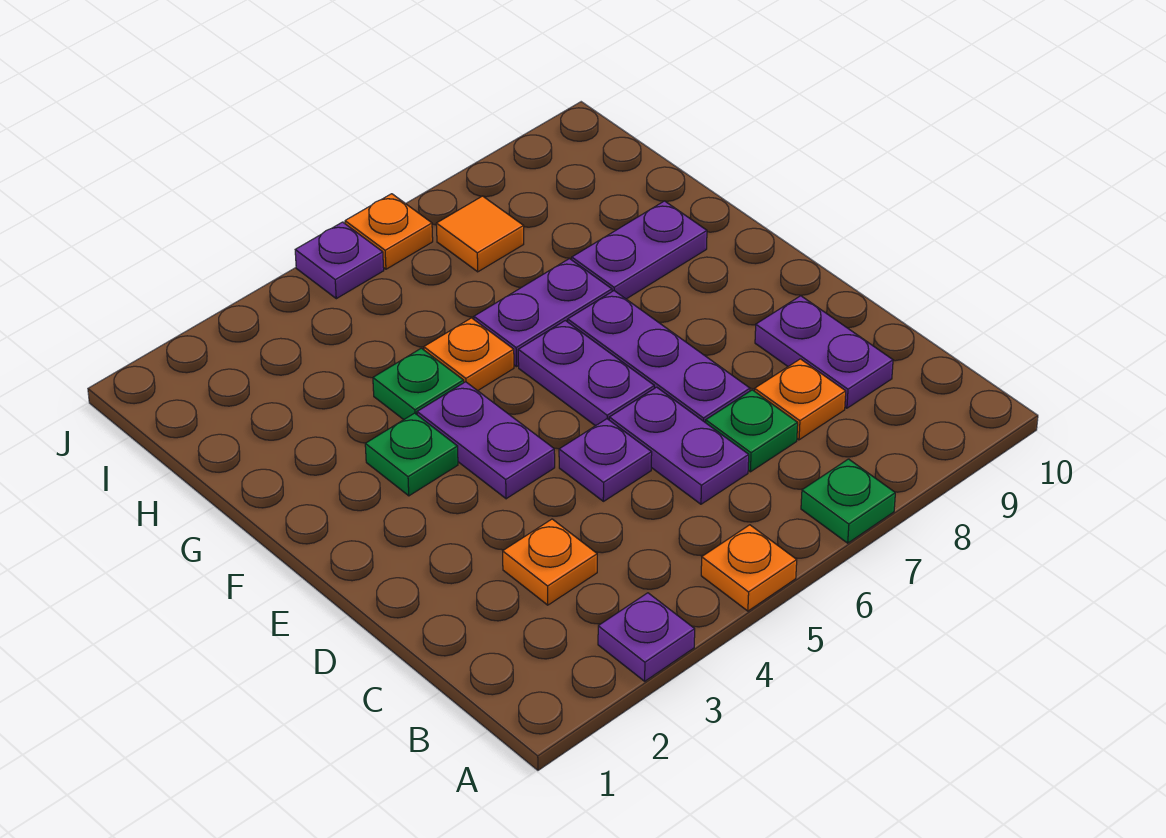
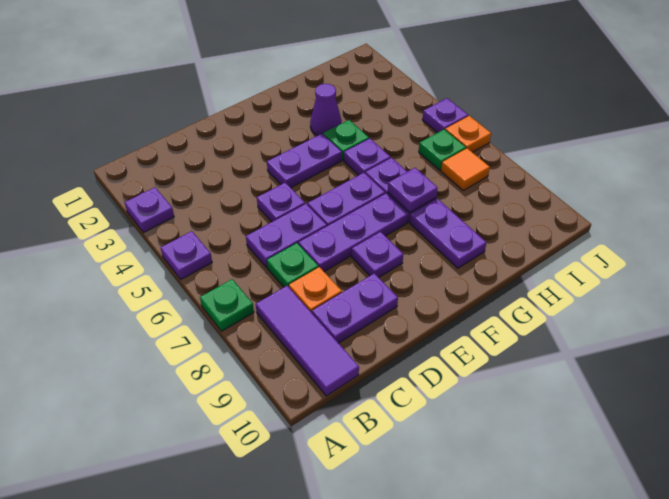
orange 1x1 plate [701,525,797,611] -> purple 1x1 plate [161,231,212,279]
none -> purple 1x3 tile [256,286,359,396]
orange 1x1 plate [503,519,597,605] -> none
none -> purple 1x1 plate [352,232,403,277]
green 1x1 plate [365,413,458,496] -> green 1x1 plate moved to [419,129,466,170]
none -> purple 1x1 cone [310,84,342,136]
orange 1x1 plate [424,318,514,391] -> purple 1x1 plate [344,138,390,175]
none -> purple 1x1 plate [388,168,438,212]

